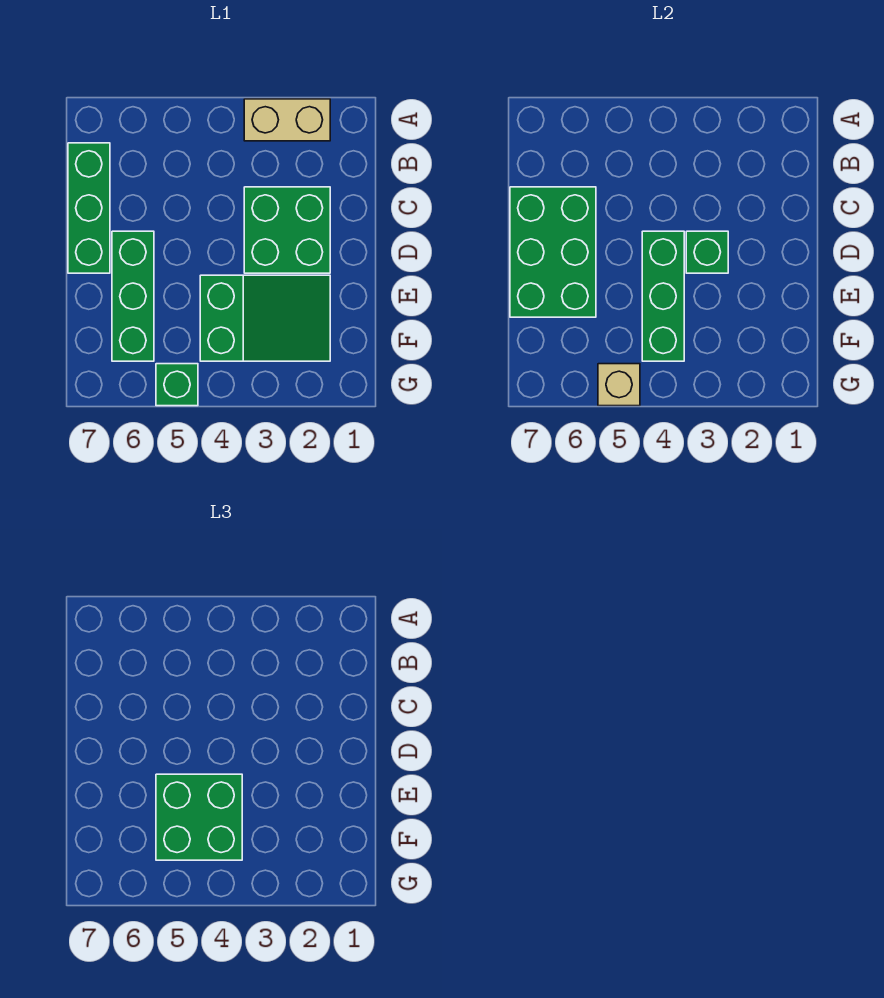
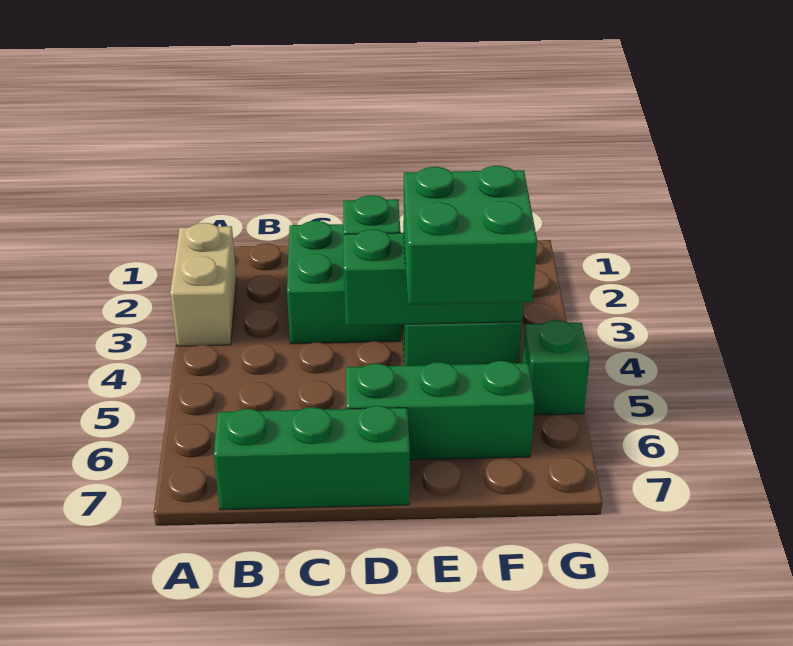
green 2x3 brick [510,187,596,317] -> none
tan 1x1 brick [598,364,640,406] -> none

